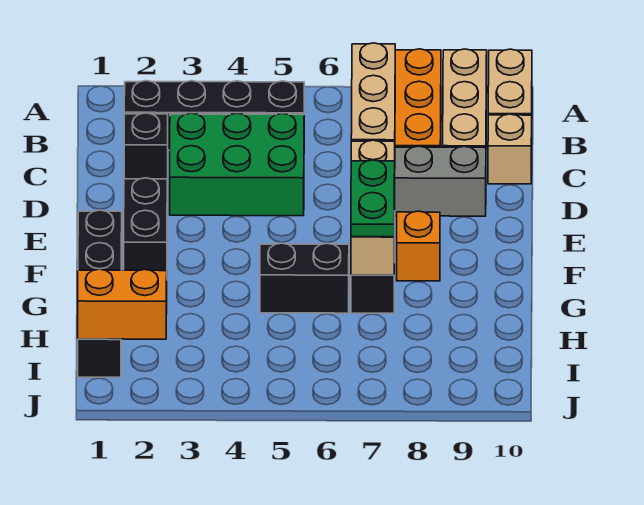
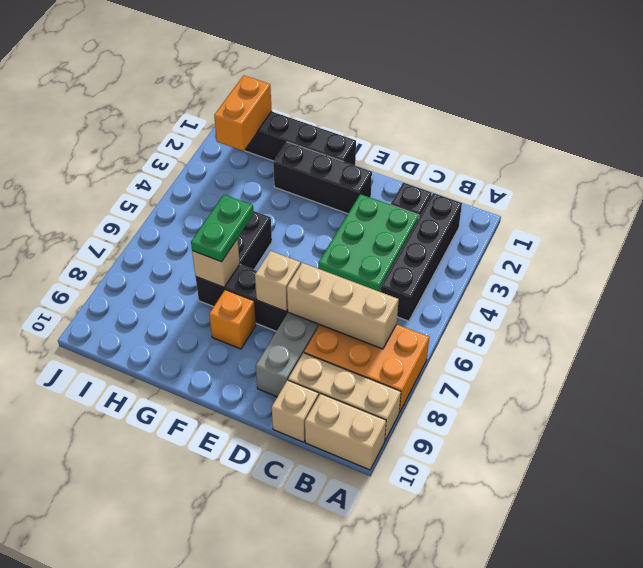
black 1x2 brick [124,178,167,271] -> black 1x3 brick [273,142,372,214]
green 1x2 plate [351,160,395,237] -> green 1x2 plate turned to [191,195,254,262]

